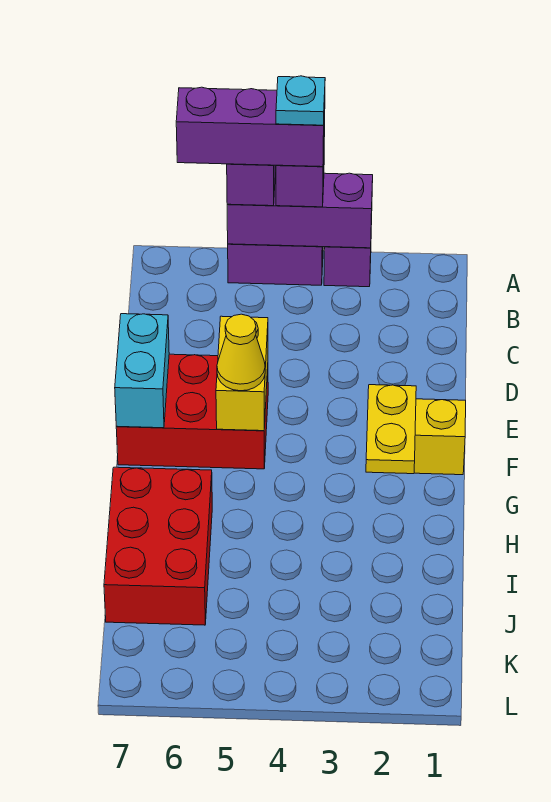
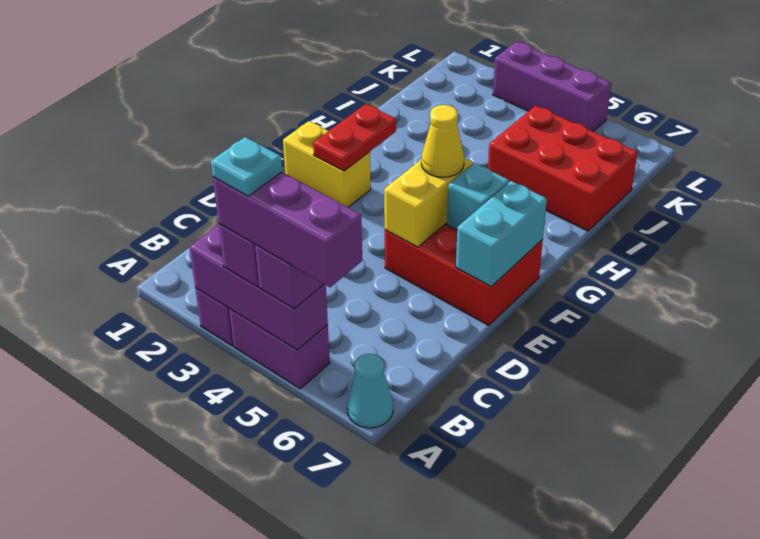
none -> cyan 1x1 cone [347,354,393,428]
yellow 1x2 plate [366,385,416,474] -> red 1x2 plate [313,104,396,171]
none -> cyan 1x1 brick [447,163,509,230]
red 2x3 brick [104,467,212,625] -> red 2x3 brick turned to [488,106,638,231]
none -> purple 1x3 brick [493,42,611,132]

